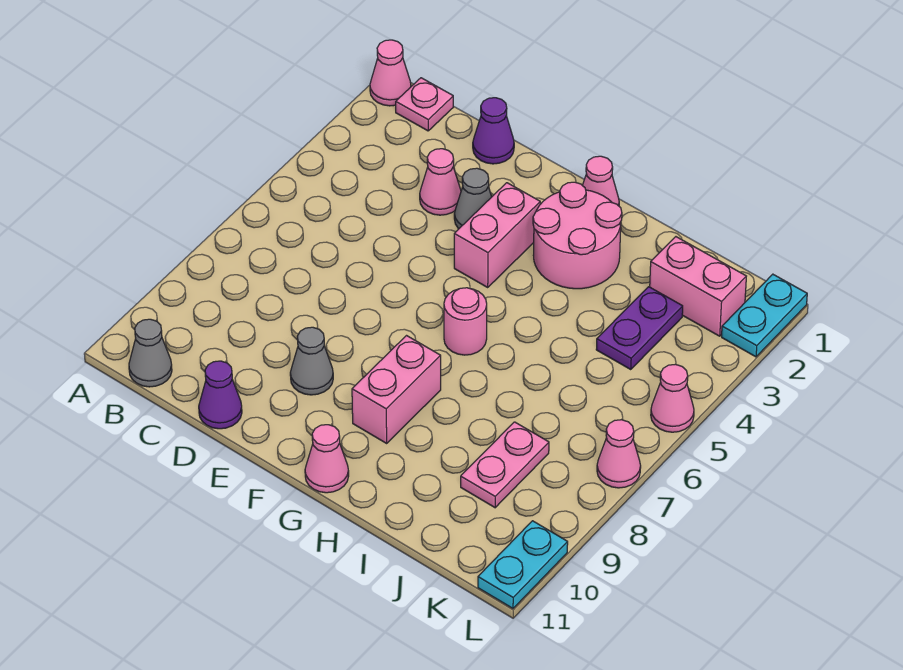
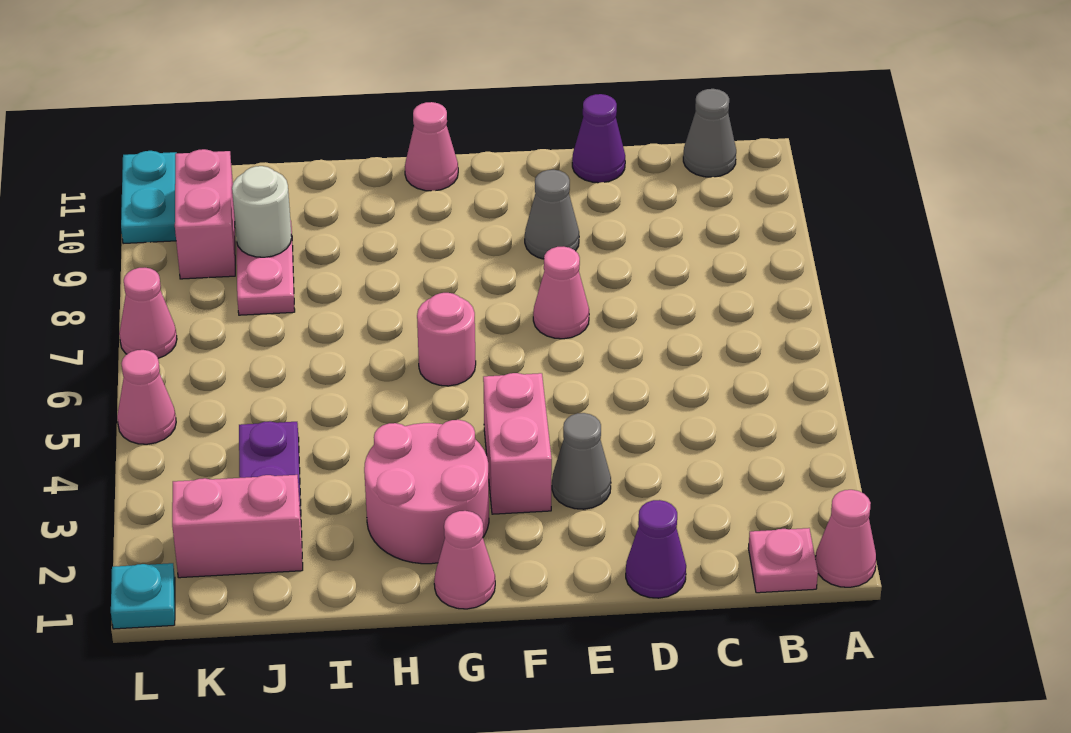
pink 1x1 cone [420,149,461,215] -> pink 1x1 cone moved to [533,247,589,339]
pink 1x2 brick [352,336,441,443] -> pink 1x2 brick moved to [175,149,235,279]
none -> white 1x1 round brick [232,166,292,257]
cyan 1x2 plate [722,274,807,357] -> cyan 1x1 plate [111,563,175,629]

